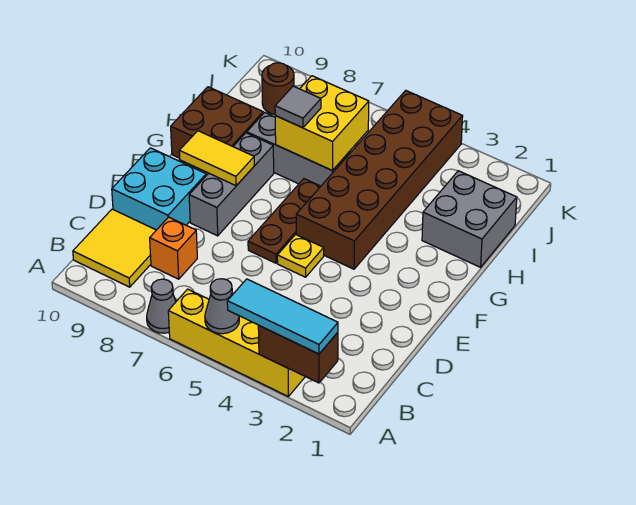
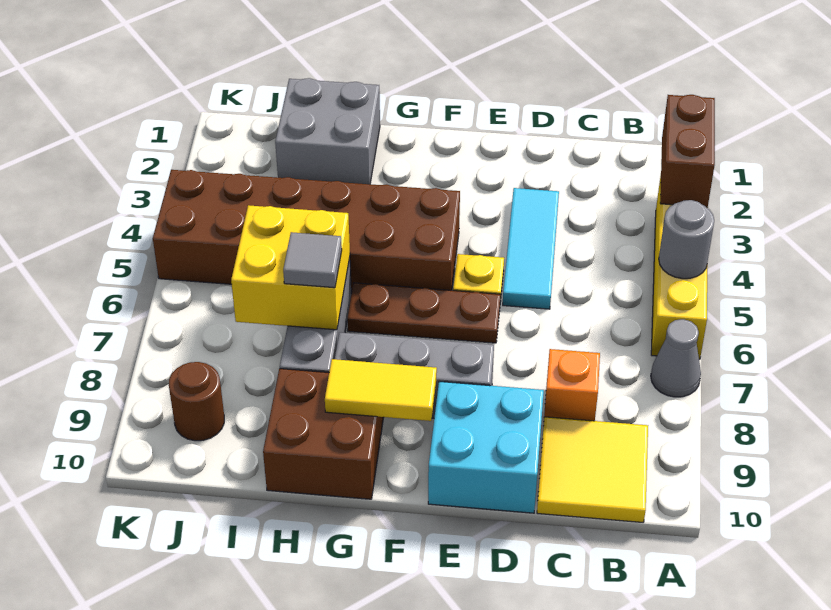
cyan 1x3 tile [227,279,338,354] -> cyan 1x3 tile moved to [503,188,559,309]
grey 1x1 cone [205,279,239,334] -> grey 1x1 round brick [659,200,714,279]
yellow 1x2 tile [179,131,254,186] -> yellow 1x2 tile turned to [325,359,437,421]

